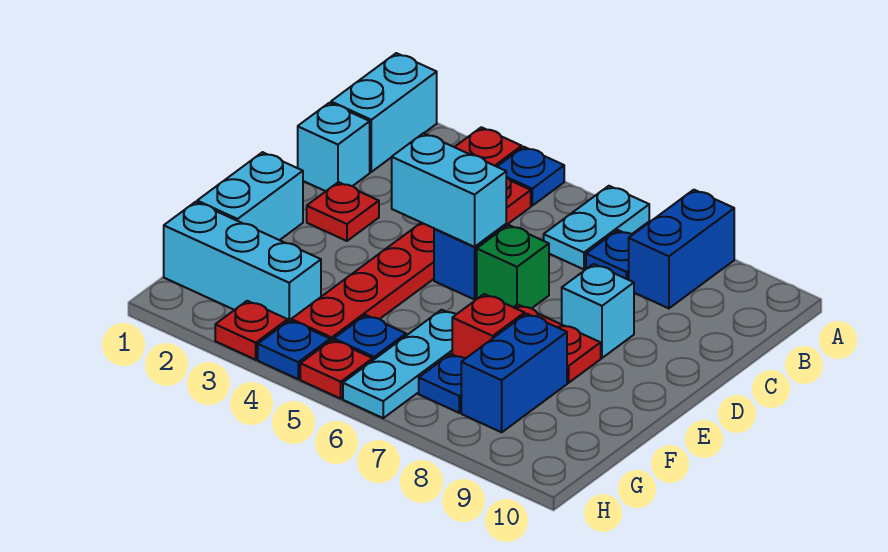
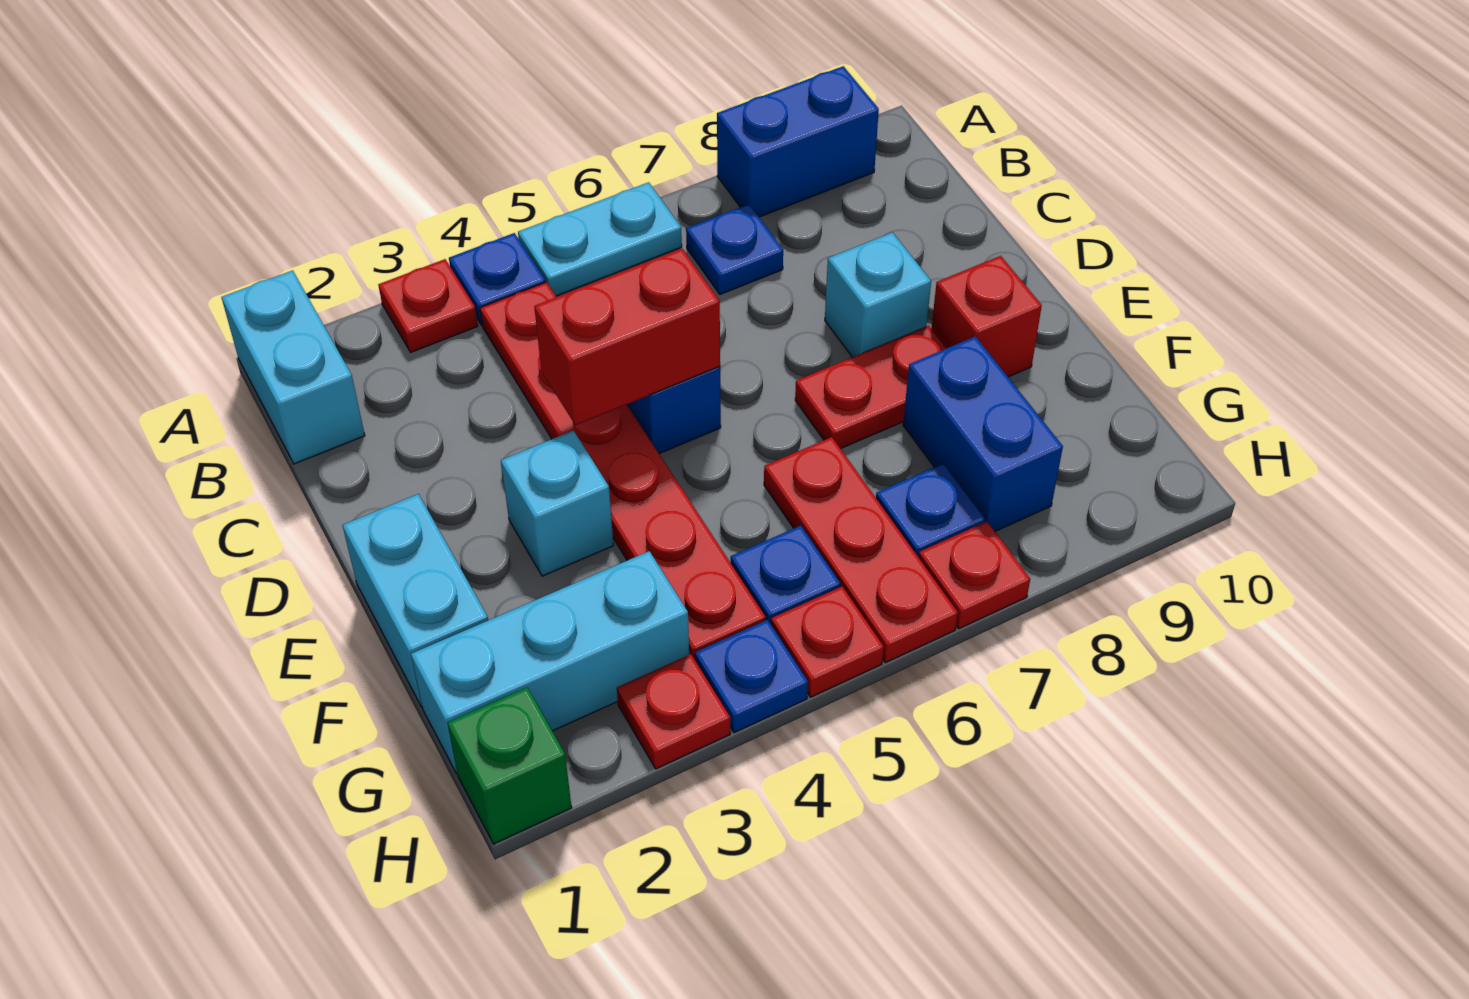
cyan 1x2 plate [544,186,649,269] -> cyan 1x2 plate turned to [518,182,682,296]
blue 1x2 brick [629,190,734,308] -> blue 1x2 brick turned to [717,66,879,217]
cyan 1x1 brick [298,103,370,191] -> cyan 1x1 brick moved to [501,430,613,576]
red 1x1 plate [307,182,379,241] -> red 1x1 plate moved to [919,522,1030,629]
cyan 1x2 brick [392,133,506,247] -> red 1x2 brick [534,249,720,425]
green 1x1 brick [477,225,549,308] -> green 1x1 brick moved to [448,687,572,844]
cyan 1x3 plate [343,310,456,418] -> red 1x3 plate [764,437,958,663]
red 1x1 brick [452,294,525,359] -> red 1x1 brick moved to [931,256,1042,377]

